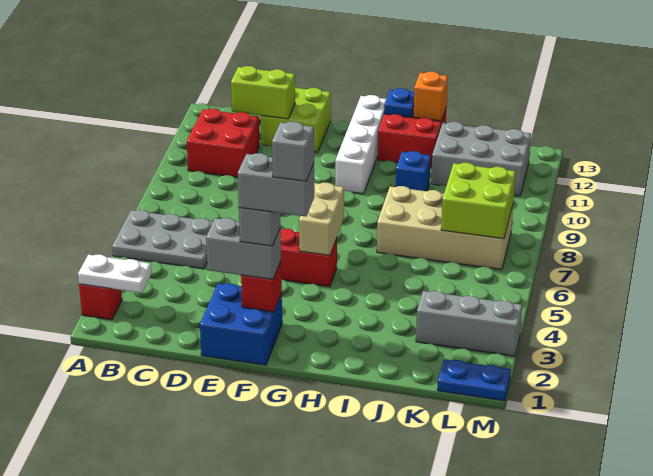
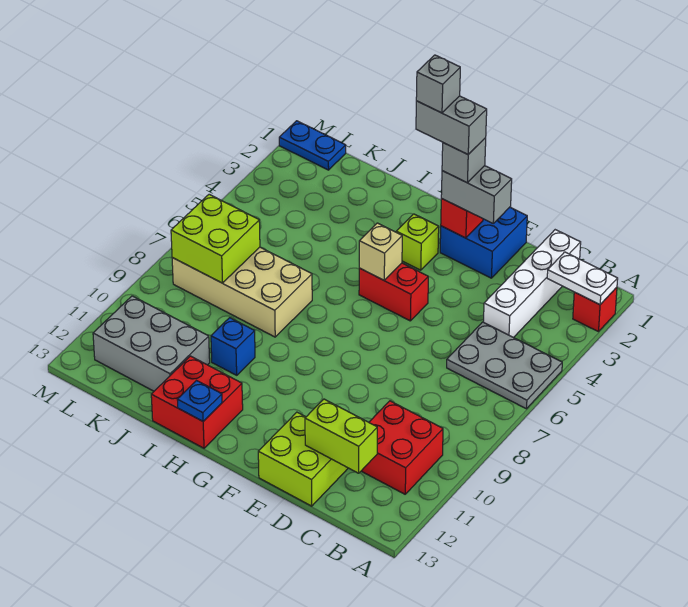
none -> lime 1x1 brick [396,214,439,270]
tan 1x2 brick [299,183,344,255] -> tan 1x1 brick [359,223,402,280]
white 1x4 brick [335,95,386,194] -> white 1x4 brick moved to [484,230,581,338]
orange 1x1 brick [414,72,448,121] -> none
grey 1x3 brick [416,291,522,356] -> none

